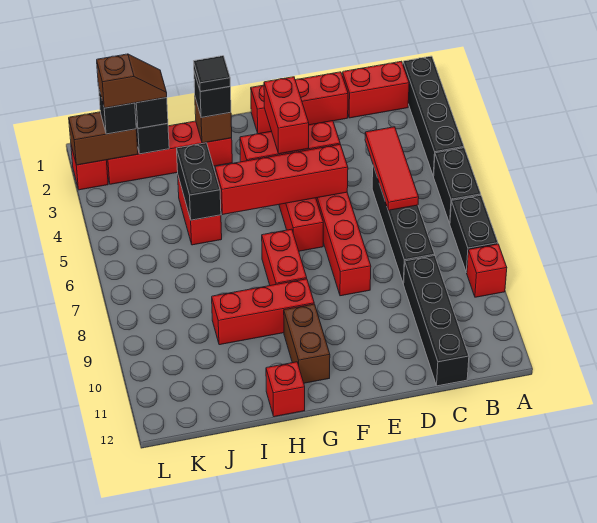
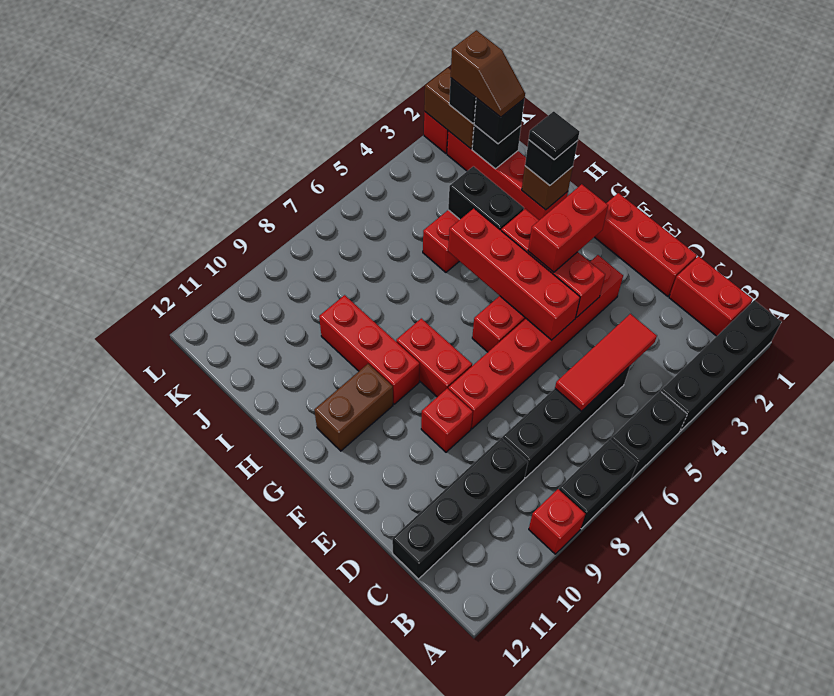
red 1x2 brick [262,229,307,286] -> red 1x2 brick turned to [396,318,472,397]
red 1x1 brick [266,362,305,417] -> red 1x1 brick moved to [421,388,473,452]
black 1x2 brick [177,143,221,220] -> black 1x2 brick turned to [448,166,524,230]

